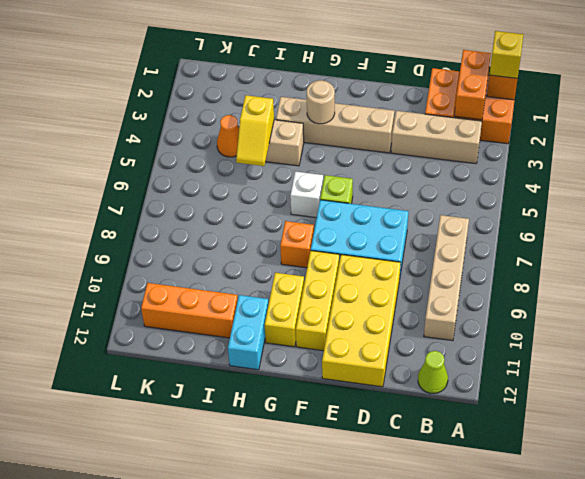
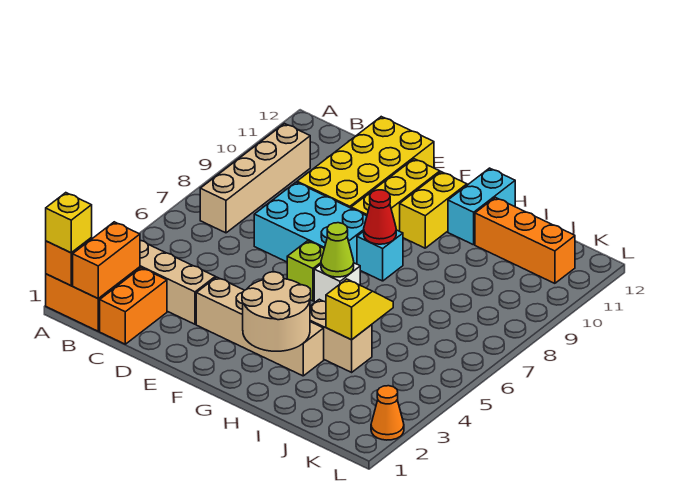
lime 1x1 cone [418,351,448,393] -> lime 1x1 cone moved to [321,223,354,277]
tan 1x1 round brick [307,80,335,124] -> tan 2x2 round brick [242,272,311,351]
orange 1x1 brick [280,221,314,268] -> cyan 1x1 brick [357,230,403,281]
none -> red 1x1 cone [364,190,396,244]
orange 1x1 cone [217,115,239,157] -> orange 1x1 cone moved to [371,386,404,440]

